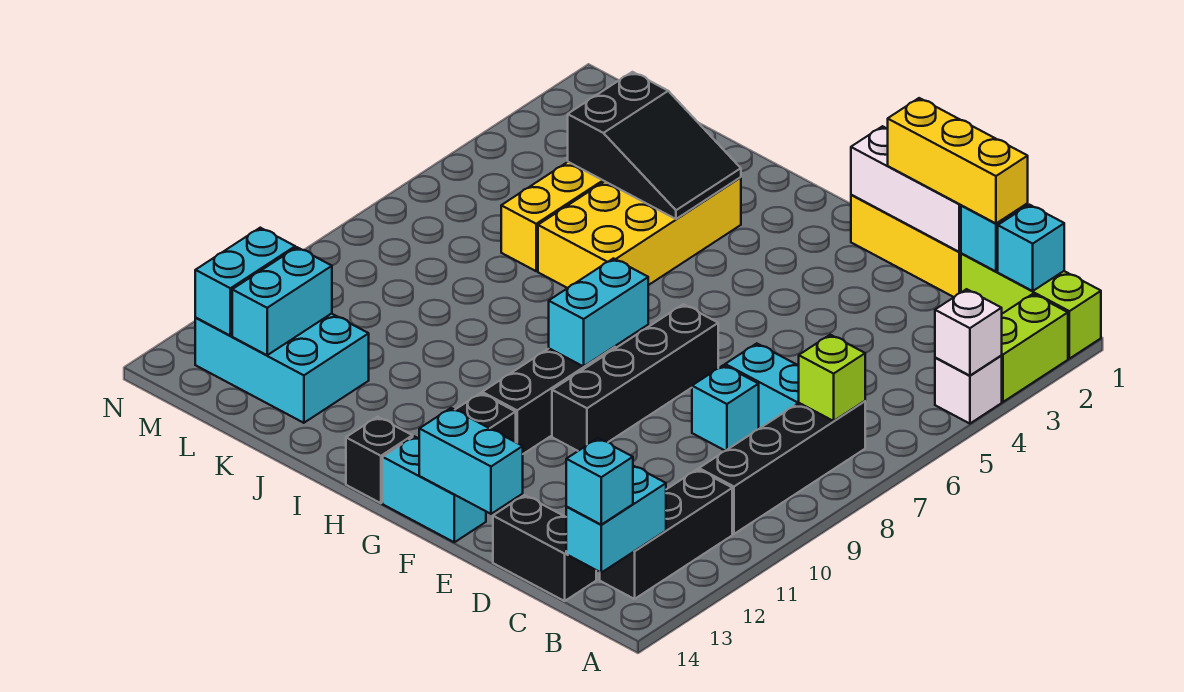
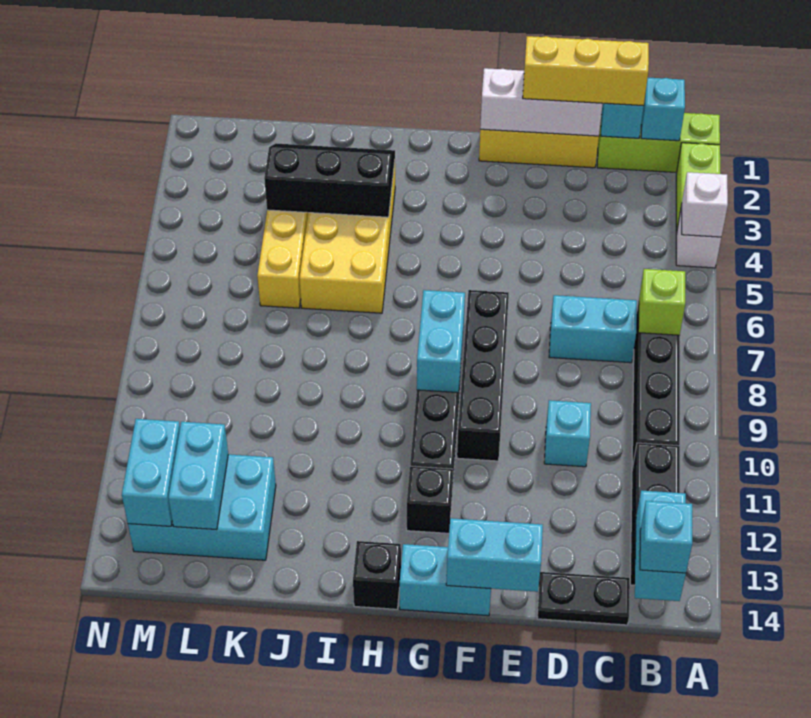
black 1x2 brick [493,495,596,601] -> black 1x2 plate [537,572,630,625]
cyan 1x1 brick [692,365,759,451] -> cyan 1x1 brick moved to [544,400,591,467]
black 2x3 slope [568,72,741,219] -> black 2x3 slope turned to [264,143,395,217]

